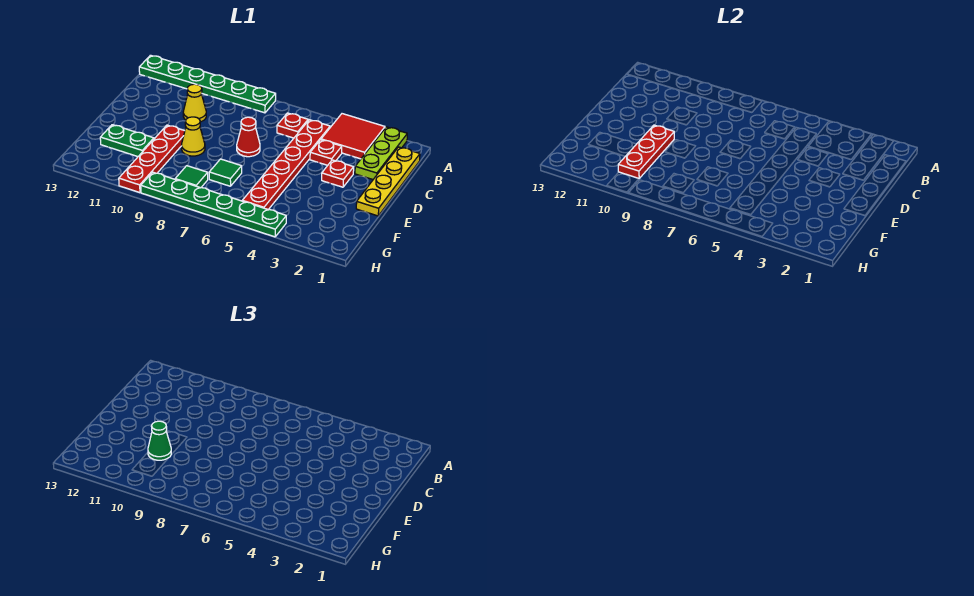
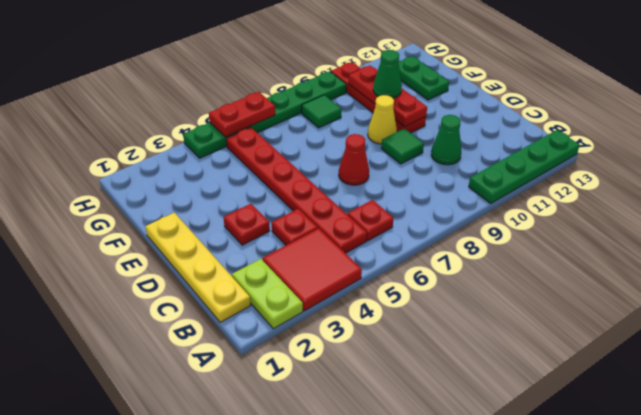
lime 1x3 plate [355,127,407,179] -> lime 1x2 plate [232,259,303,329]
green 1x6 plate [139,55,276,113] -> green 1x4 plate [469,130,580,204]
yellow 1x1 cone [183,84,206,122] -> green 1x1 cone [431,115,461,165]
green 1x1 tile [209,159,242,186] -> green 1x1 tile moved to [381,129,424,164]
green 1x2 plate [100,125,154,157] -> green 1x2 plate turned to [398,56,449,100]
none -> red 1x2 plate [209,92,275,137]

